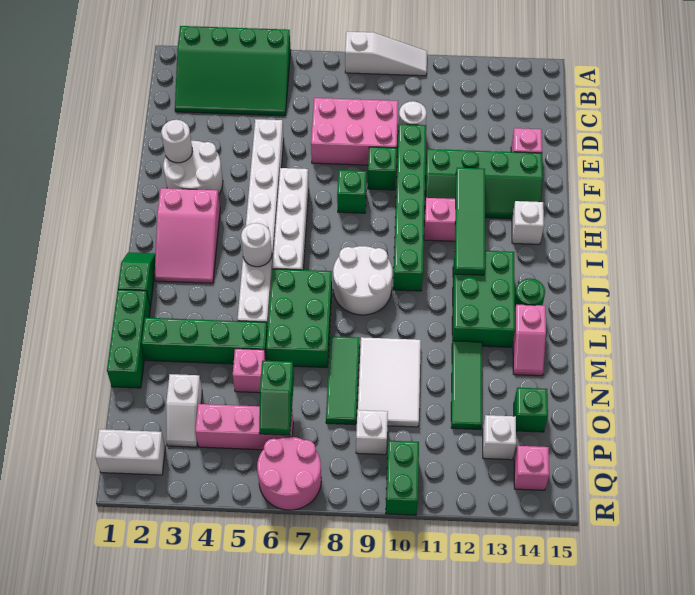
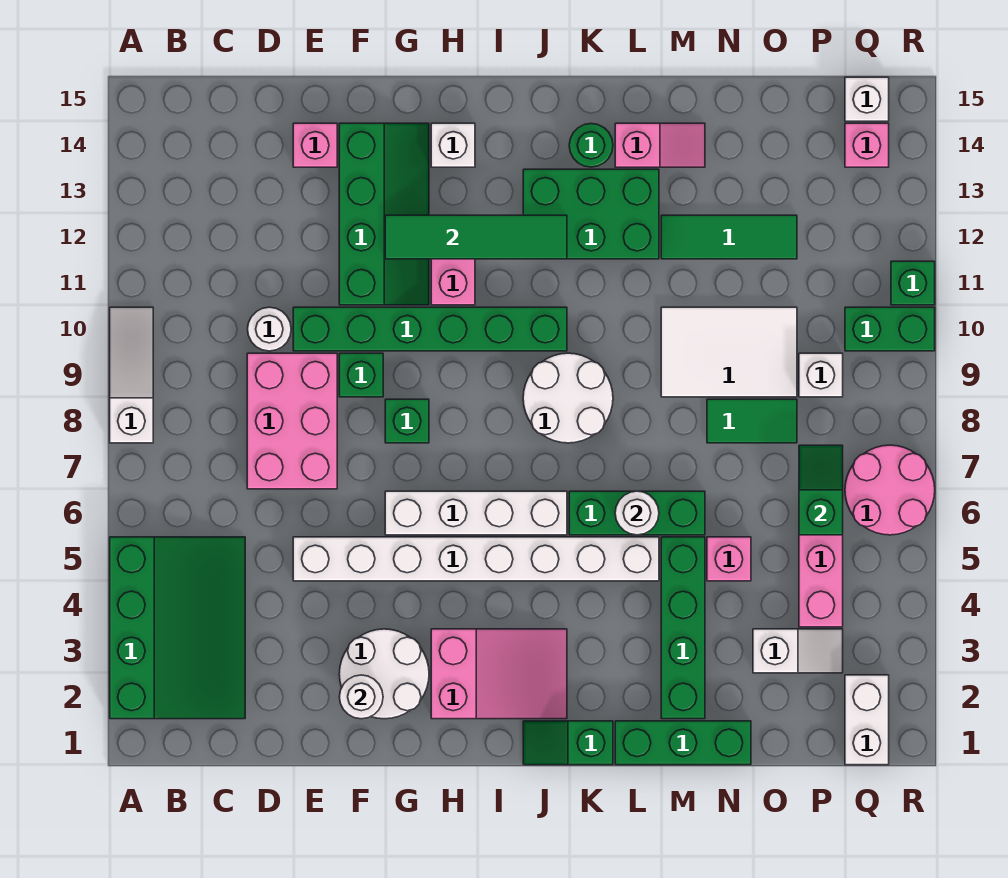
white 1x1 round brick [241,223,272,267] -> white 1x1 round brick moved to [615,491,659,535]
green 2x3 brick [266,269,332,368] -> green 1x3 brick [569,491,705,535]
green 1x3 tile [326,336,359,425] -> green 1x2 tile [707,399,797,443]
green 1x2 slope [259,361,294,435] -> green 1x2 slope turned to [799,445,843,535]
green 1x1 brick [514,387,548,432] -> green 1x1 brick moved to [891,261,935,305]
white 1x1 brick [483,415,516,460] -> white 1x1 brick moved to [845,77,889,121]

